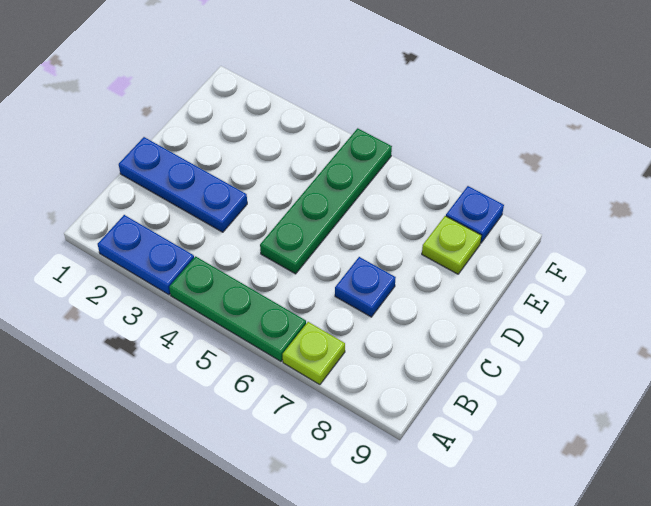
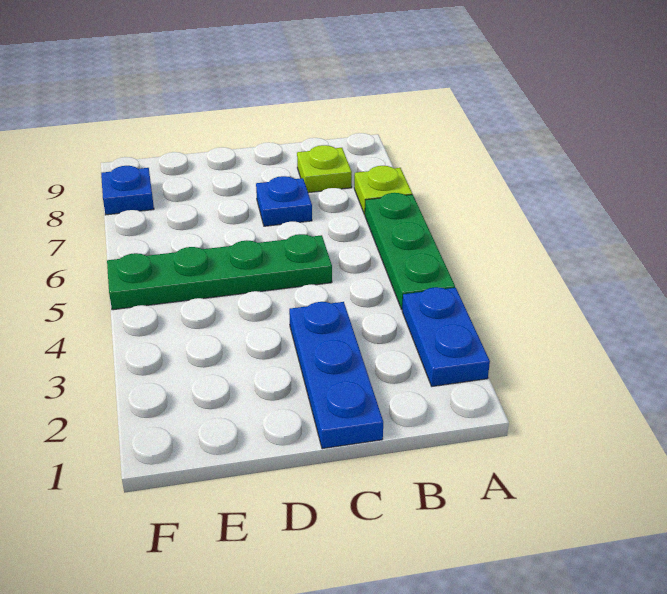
lime 1x1 plate [422,216,482,274] -> lime 1x1 plate moved to [297,145,352,193]

